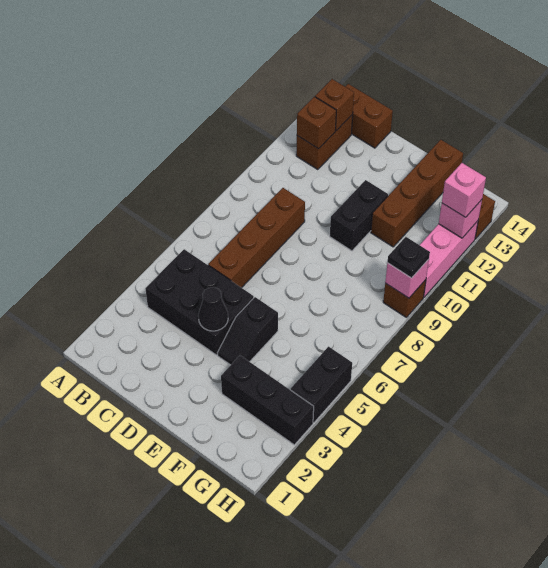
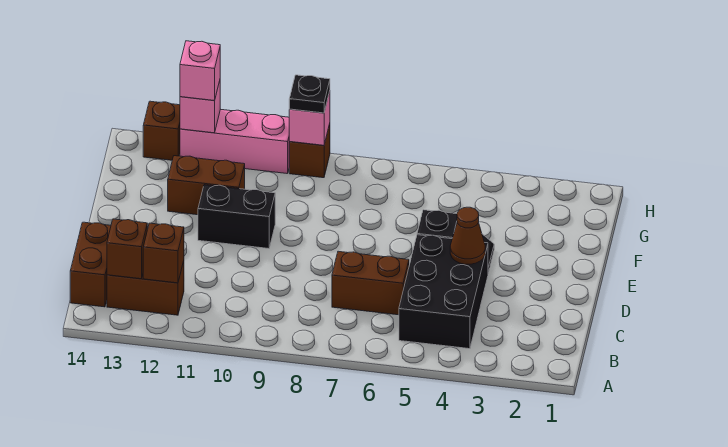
brown 1x4 brick [208,188,305,288] -> brown 1x2 brick [332,251,409,315]
black 1x1 cone [198,287,228,331] -> brown 1x1 cone [450,207,485,264]
black 1x3 brick [221,356,314,445] -> none
brown 1x4 brick [371,140,463,247] -> brown 1x2 brick [168,156,245,215]
black 1x2 brick [291,347,352,423] -> none

